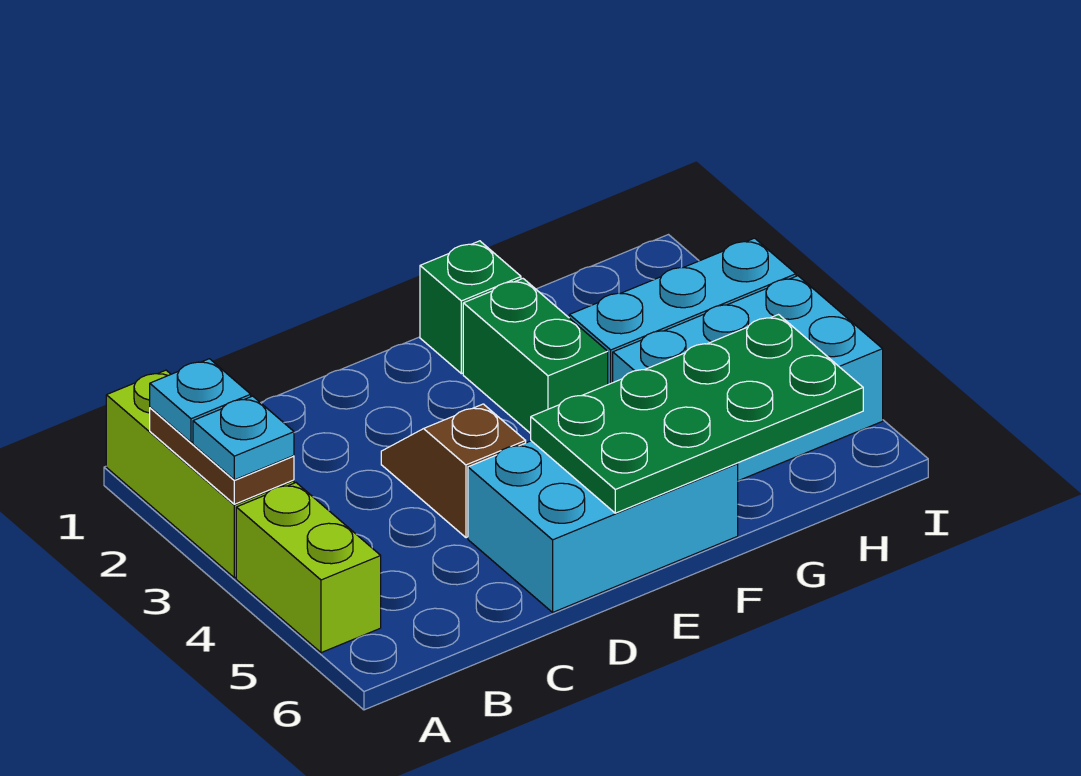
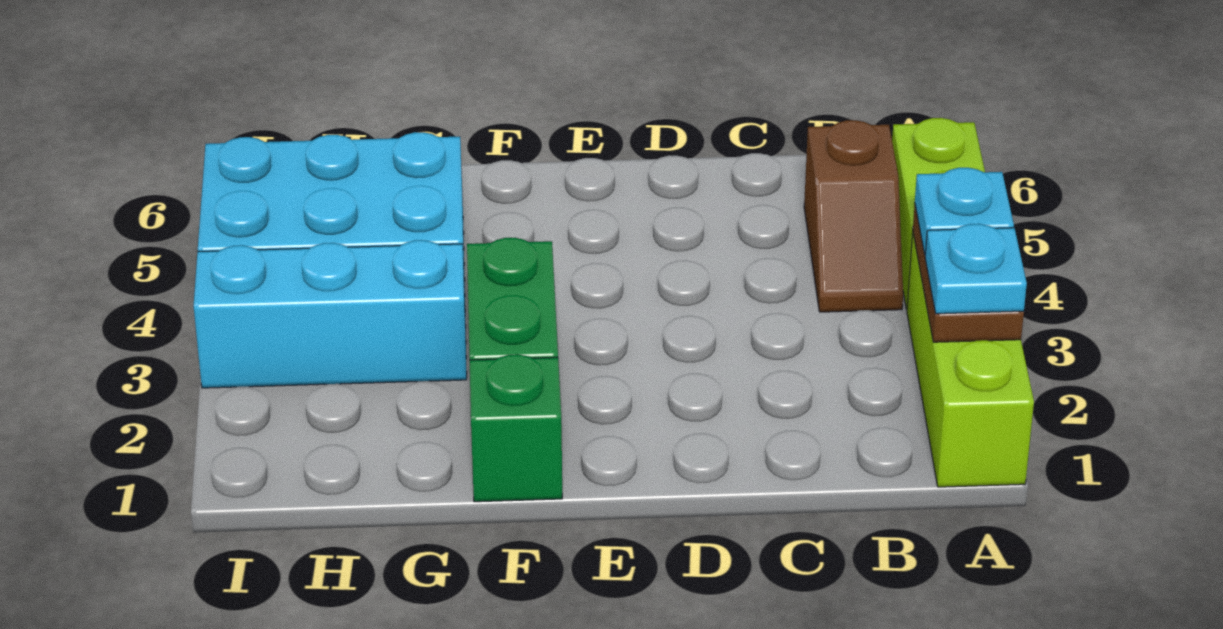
brown 1x2 slope [381,404,526,538] -> brown 1x2 slope moved to [804,120,903,312]
cyan 2x3 brick [468,441,738,612] -> none
green 2x4 plate [531,315,863,513] -> none

